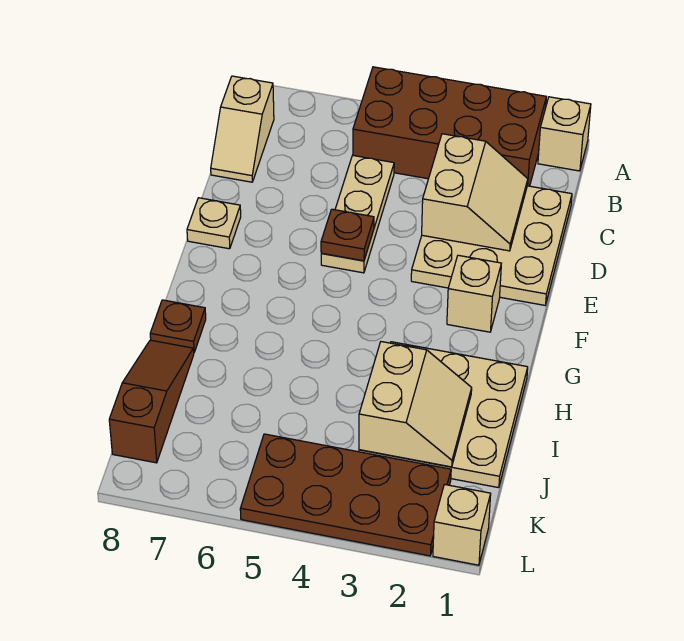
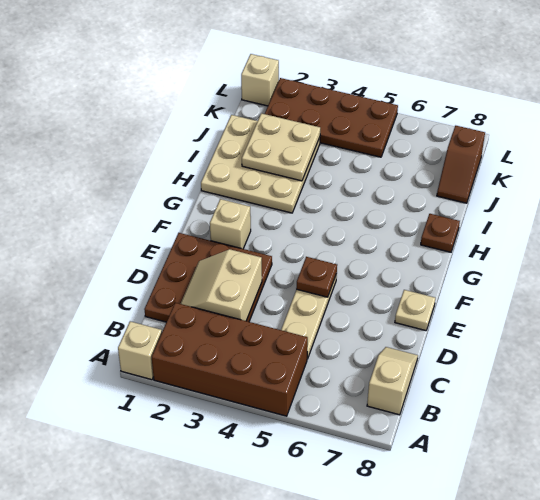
tan 3x3 plate [411,186,572,305] -> brown 3x3 plate [144,233,272,322]
tan 2x2 slope [359,342,472,467] -> tan 2x2 plate [242,113,320,181]
brown 1x3 slope [109,340,194,463] -> brown 1x2 slope [437,126,485,203]

